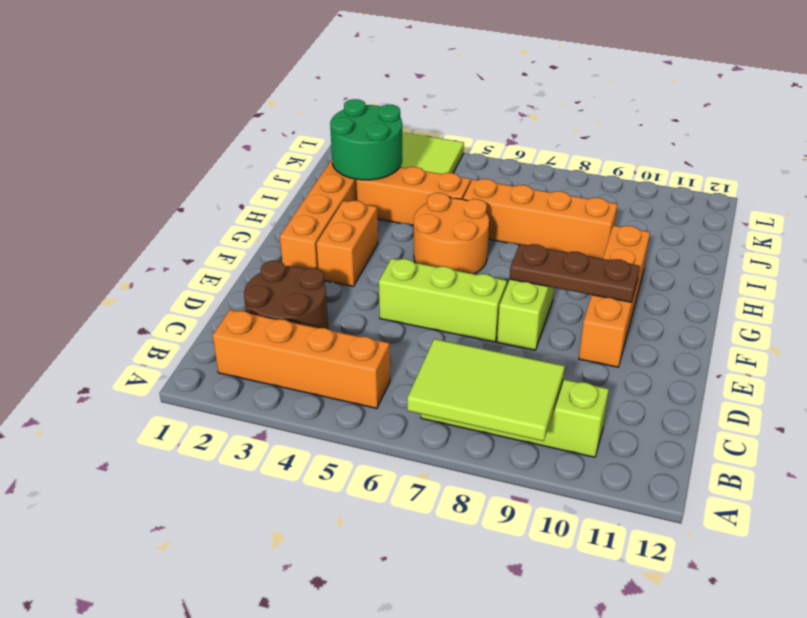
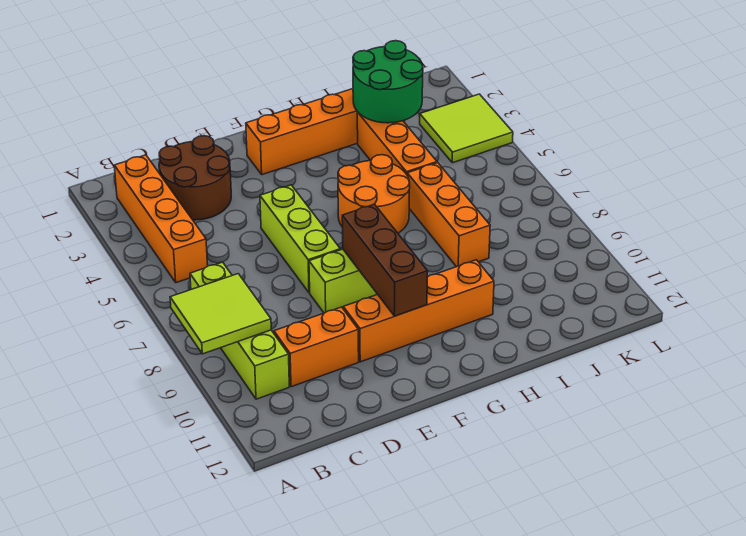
lime 2x3 tile [407,339,565,441] -> lime 2x2 tile [170,274,271,354]
orange 1x2 brick [316,201,378,287] -> orange 1x2 brick moved to [274,307,359,387]
brown 1x3 plate [510,244,640,302] -> brown 1x3 brick [342,204,428,316]
orange 1x4 brick [463,179,618,259] -> orange 1x3 brick [407,163,490,267]

